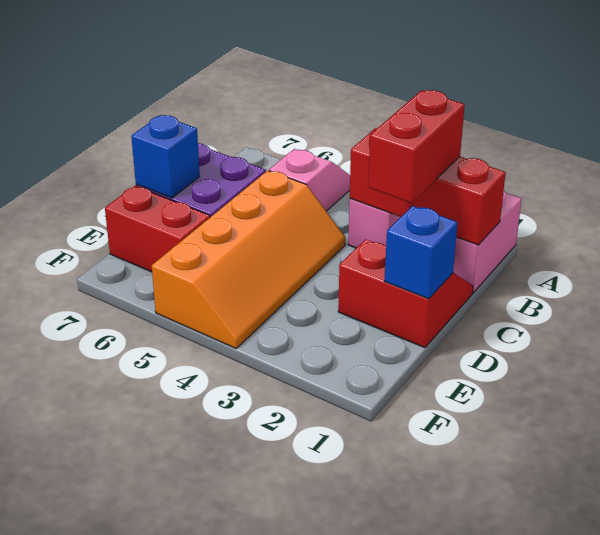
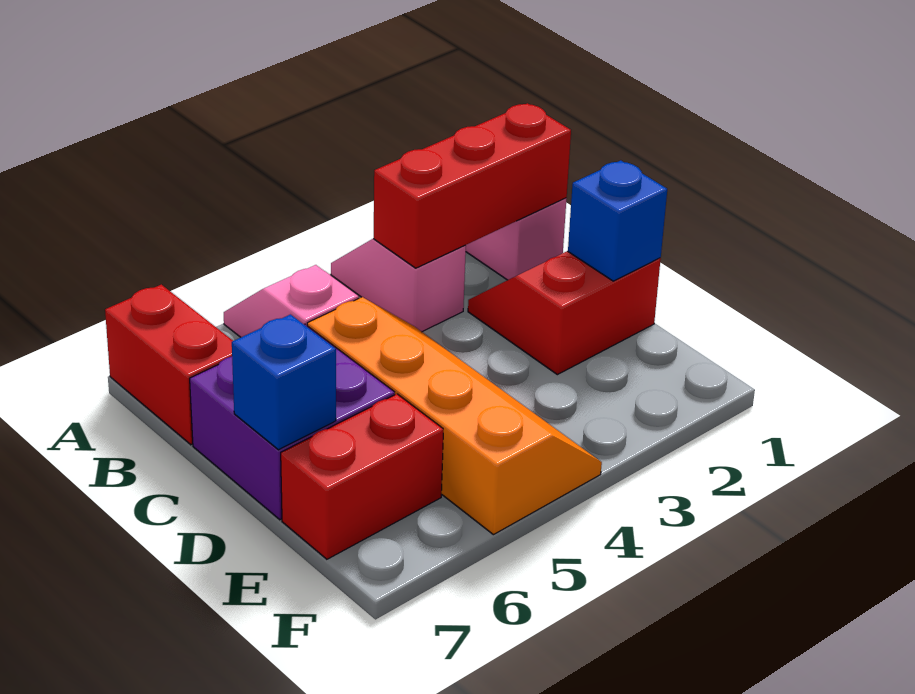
red 1x2 brick [368,90,465,203] -> red 1x2 brick moved to [105,284,233,445]

